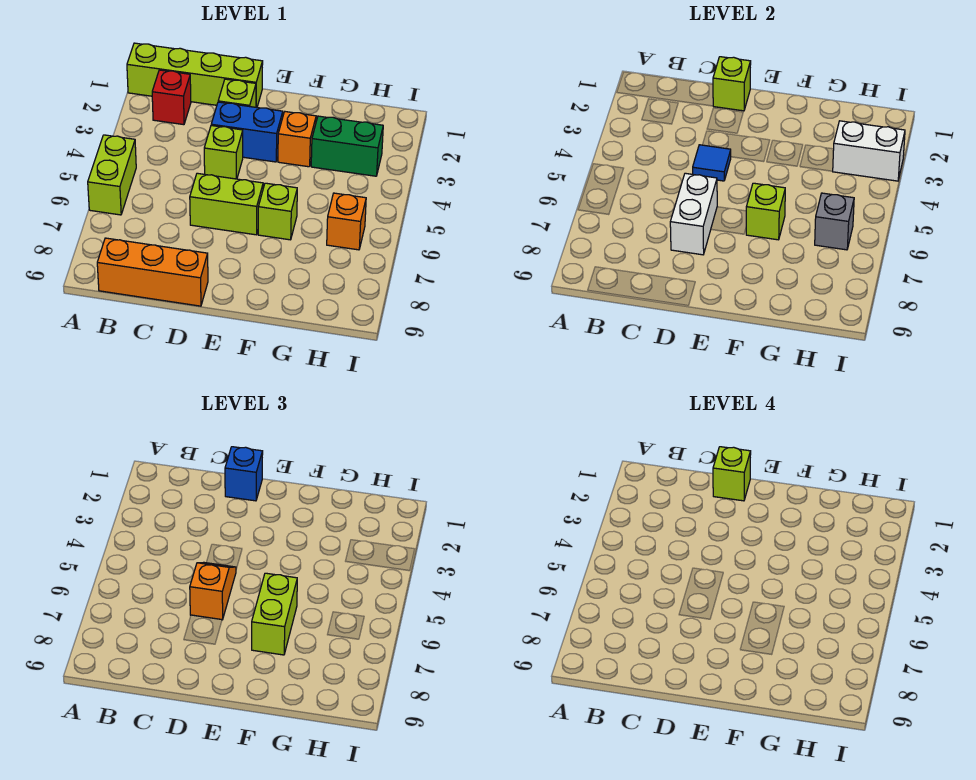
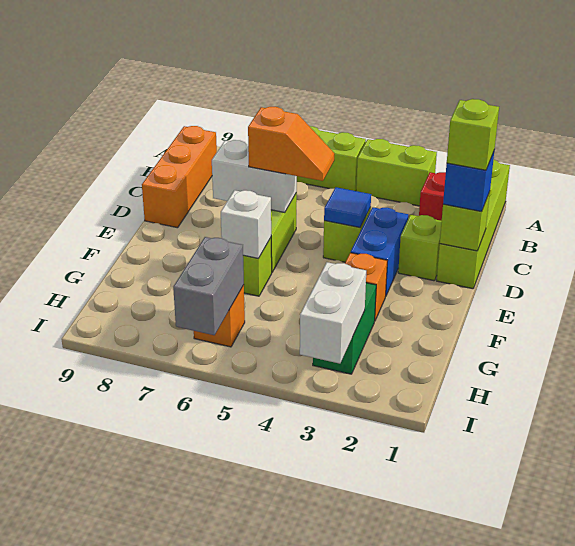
lime 1x1 brick [746,183,785,240] -> white 1x1 brick [221,190,271,258]
lime 1x2 brick [252,573,297,655] -> lime 1x2 brick moved to [356,139,437,206]
grey 1x1 brick [815,193,854,250] -> grey 1x2 brick [173,237,244,335]

